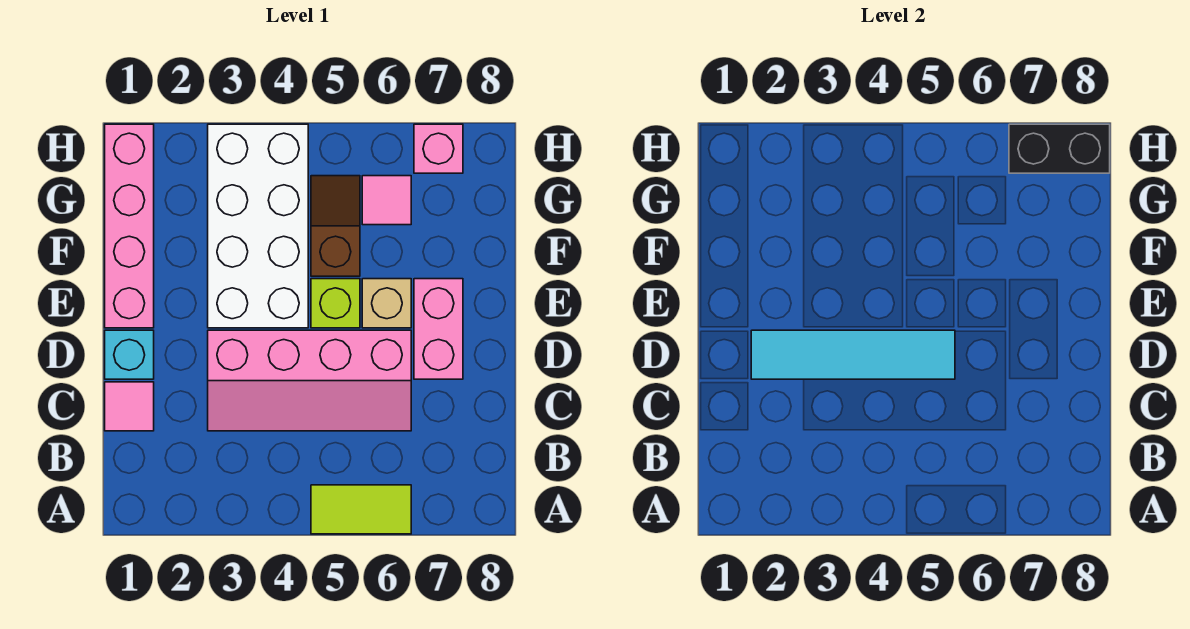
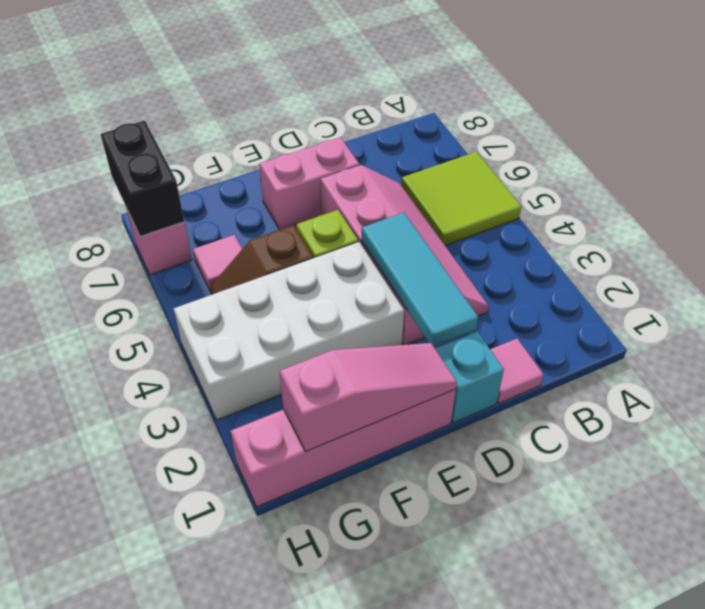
lime 1x2 tile [311,485,411,534] -> lime 2x2 tile [401,152,521,246]
cyan 1x4 tile [751,330,955,379] -> cyan 1x3 tile [361,213,478,346]
none -> pink 1x3 slope [280,343,457,452]
tan 1x1 brick [362,279,411,328] -> none

